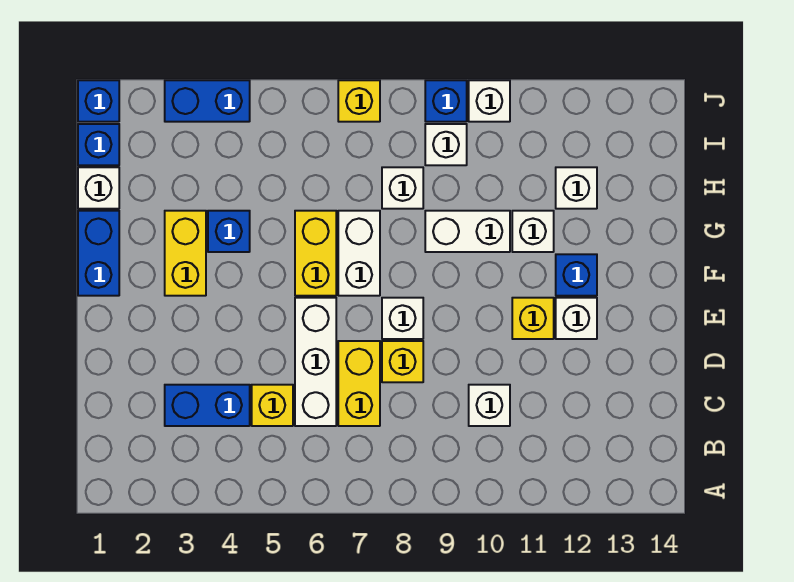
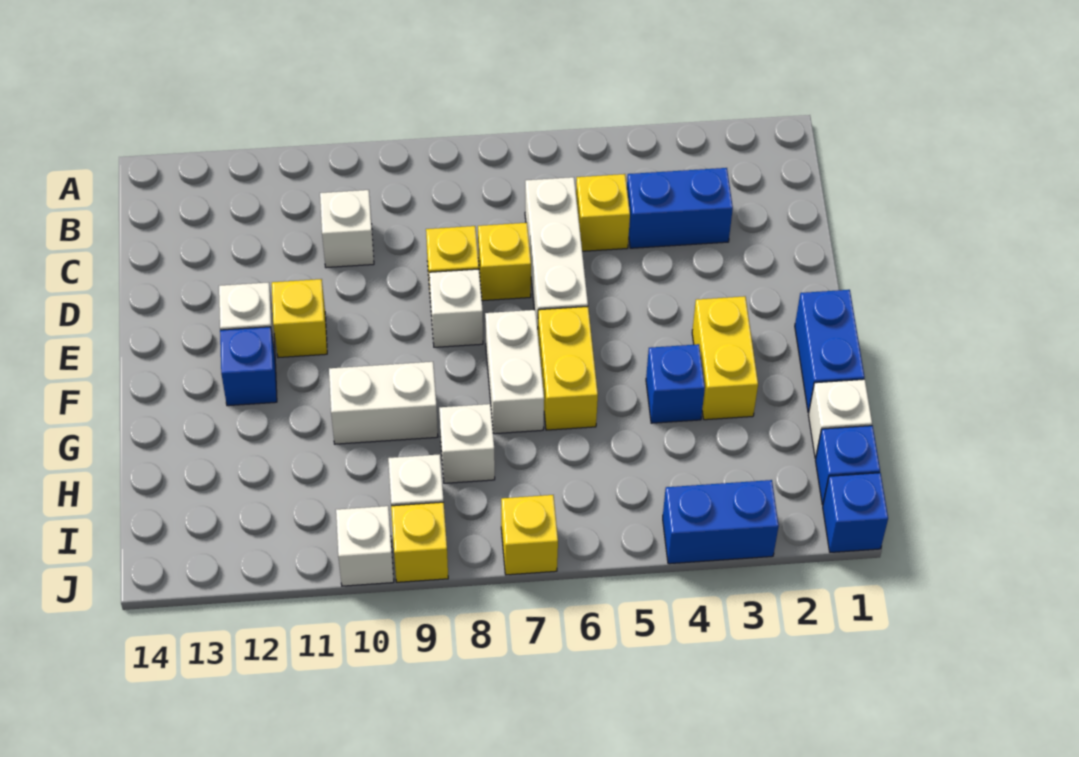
yellow 1x2 brick [338,341,380,426] -> yellow 1x1 brick [478,223,531,301]
white 1x1 brick [512,211,554,252] -> none
white 1x1 brick [556,167,597,209] -> none
blue 1x1 brick [425,80,467,122] -> yellow 1x1 brick [391,502,448,582]

